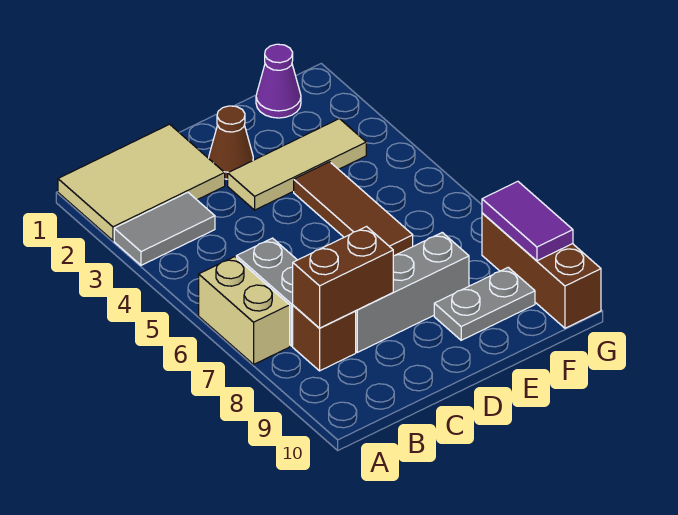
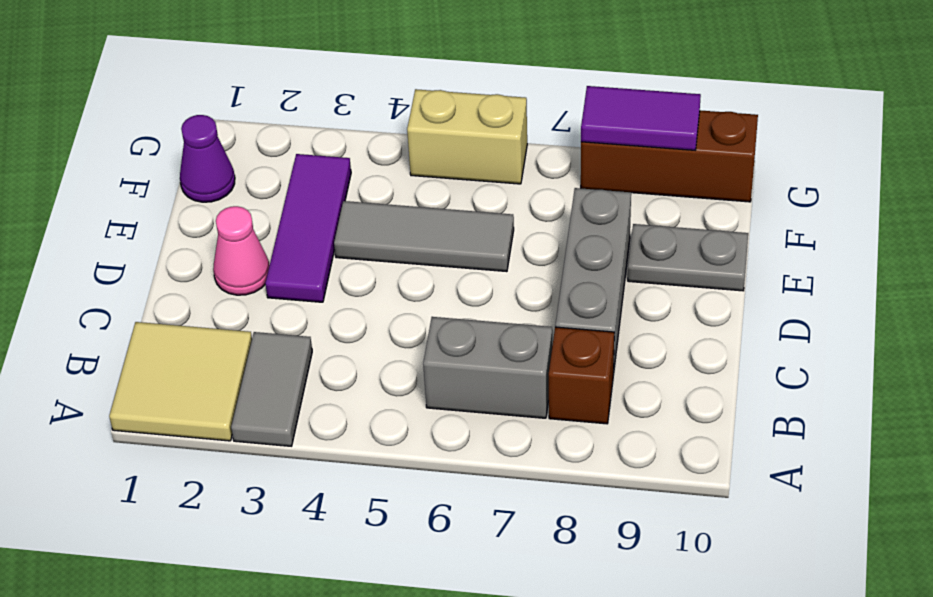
tan 2x3 tile [58,124,225,241] -> tan 2x2 tile [109,322,252,441]
tan 1x2 brick [199,257,290,364] -> tan 1x2 brick moved to [407,89,527,184]
brown 1x2 brick [293,227,393,328] -> none
brown 1x1 cone [209,106,253,179] -> pink 1x1 cone [213,206,270,295]
tan 1x3 tile [228,119,366,210] -> purple 1x3 tile [265,154,351,302]
brown 1x3 tile [294,162,413,256] -> grey 1x3 tile [334,201,514,272]
grey 1x2 plate [434,267,535,340] -> grey 1x2 plate turned to [628,224,748,291]

